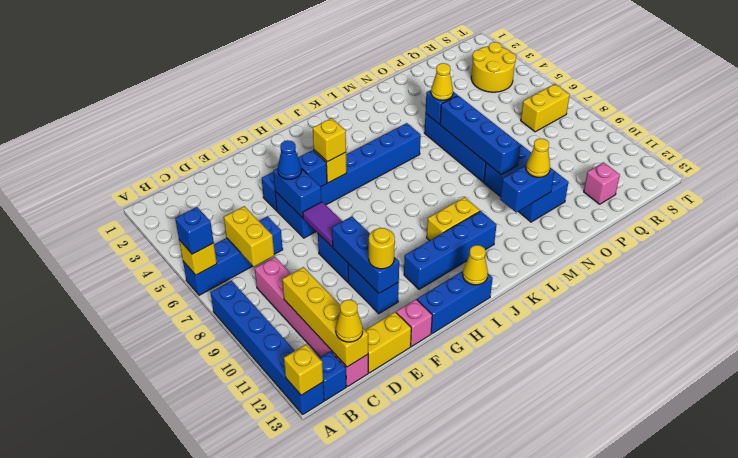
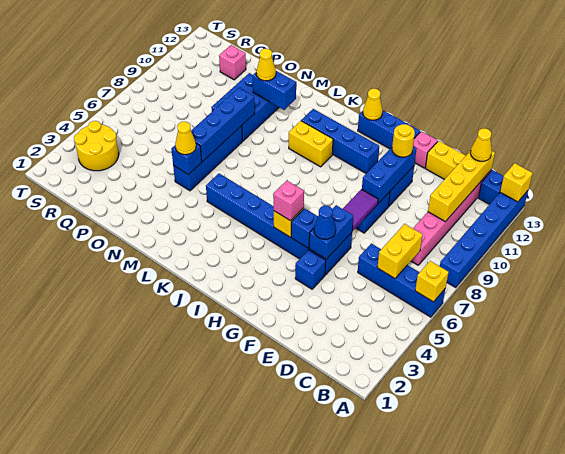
blue 1x1 brick [175,207,214,254] -> none
yellow 1x1 brick [313,118,346,162] -> pink 1x1 brick [273,181,304,221]
yellow 1x2 brick [521,84,570,132] -> none

